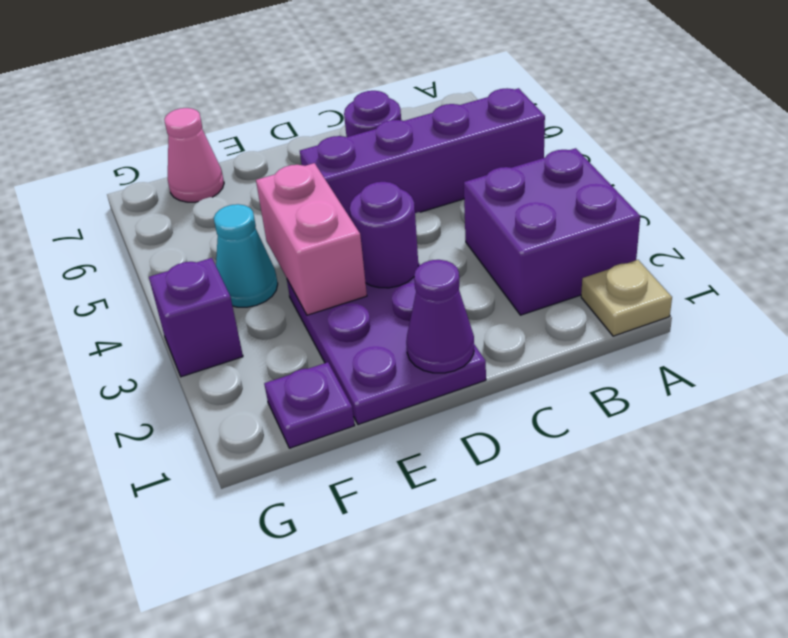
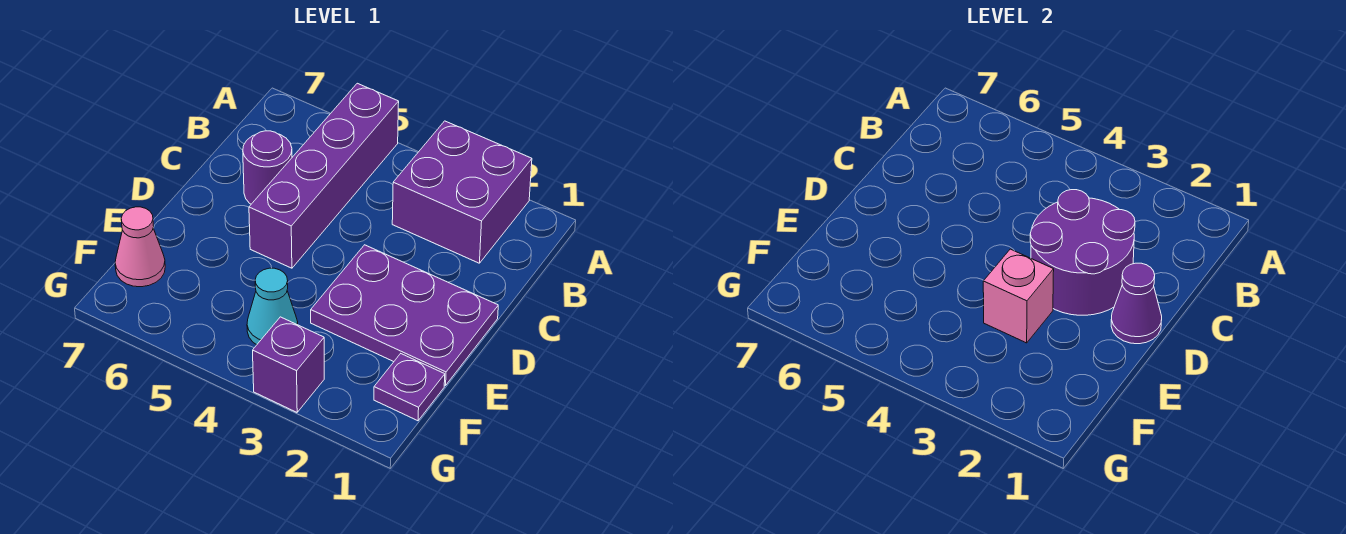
tan 1x1 plate [581,260,672,336] -> none
purple 1x1 round brick [350,182,418,288] -> purple 2x2 round brick [1030,190,1135,315]
pink 1x2 brick [256,163,367,315] -> pink 1x1 brick [983,249,1054,343]

